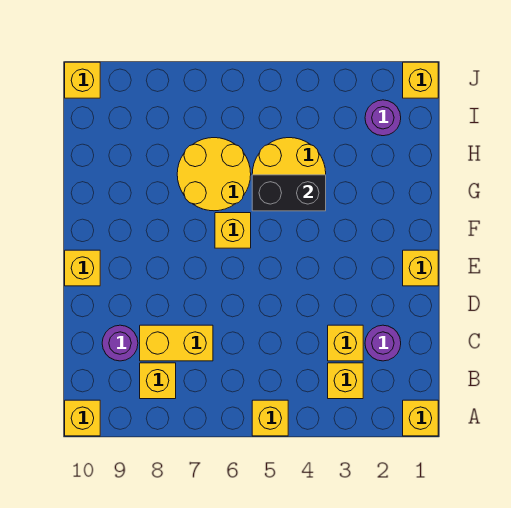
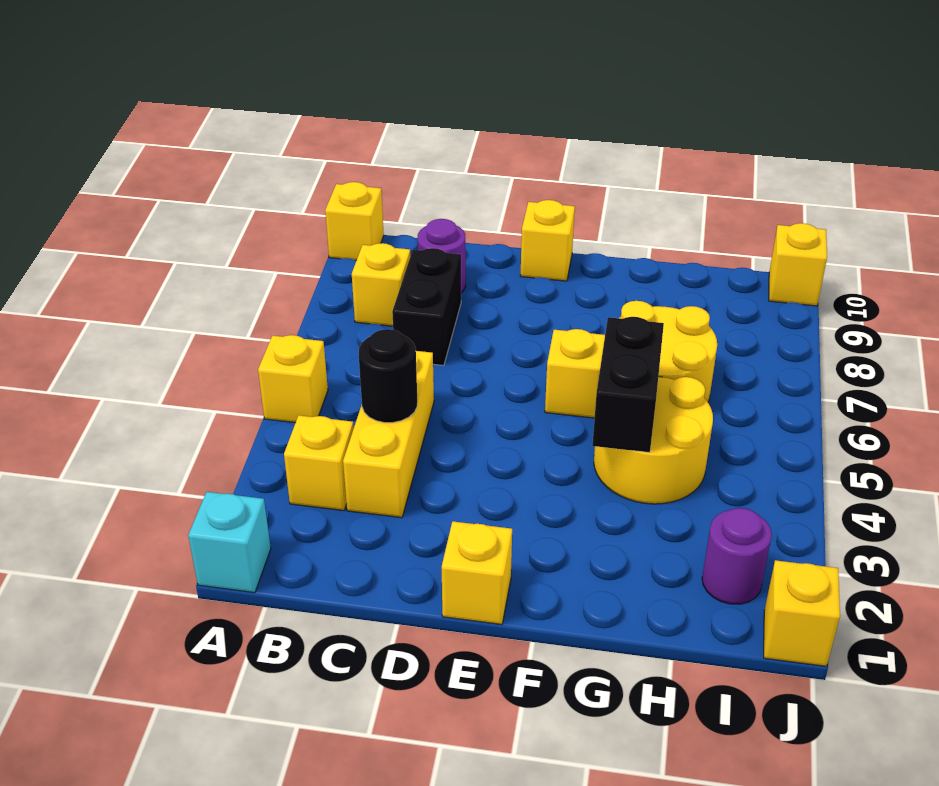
yellow 1x1 brick [403,400,438,436] -> cyan 1x1 brick [188,492,271,593]
purple 1x1 round brick [365,325,401,361] -> none
yellow 1x1 brick [328,325,363,361] -> yellow 1x3 brick [343,351,434,518]
none -> black 1x1 round brick [359,329,417,423]
yellow 1x2 brick [140,325,213,361] -> black 1x2 brick [392,248,461,365]

